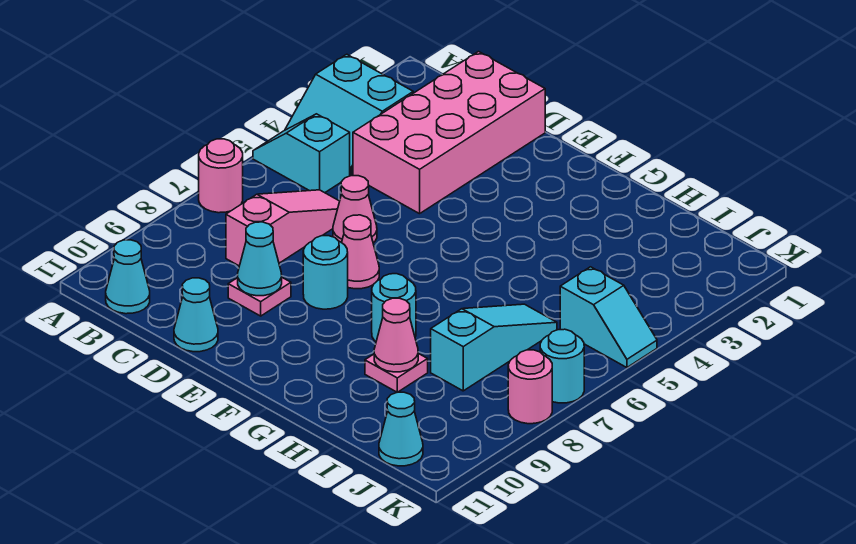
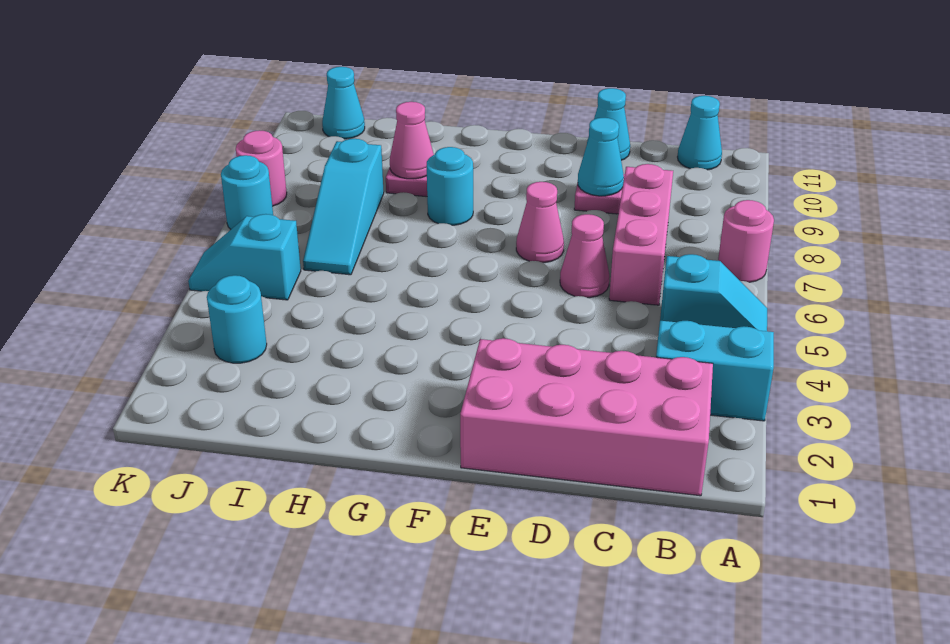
pink 2x4 brick [353,52,545,214] -> pink 2x4 brick turned to [460,338,713,496]
pink 1x3 slope [226,190,340,266] -> pink 1x3 brick [609,164,673,305]
cyan 1x1 round brick [303,236,348,309] -> cyan 1x1 round brick moved to [207,275,267,363]

